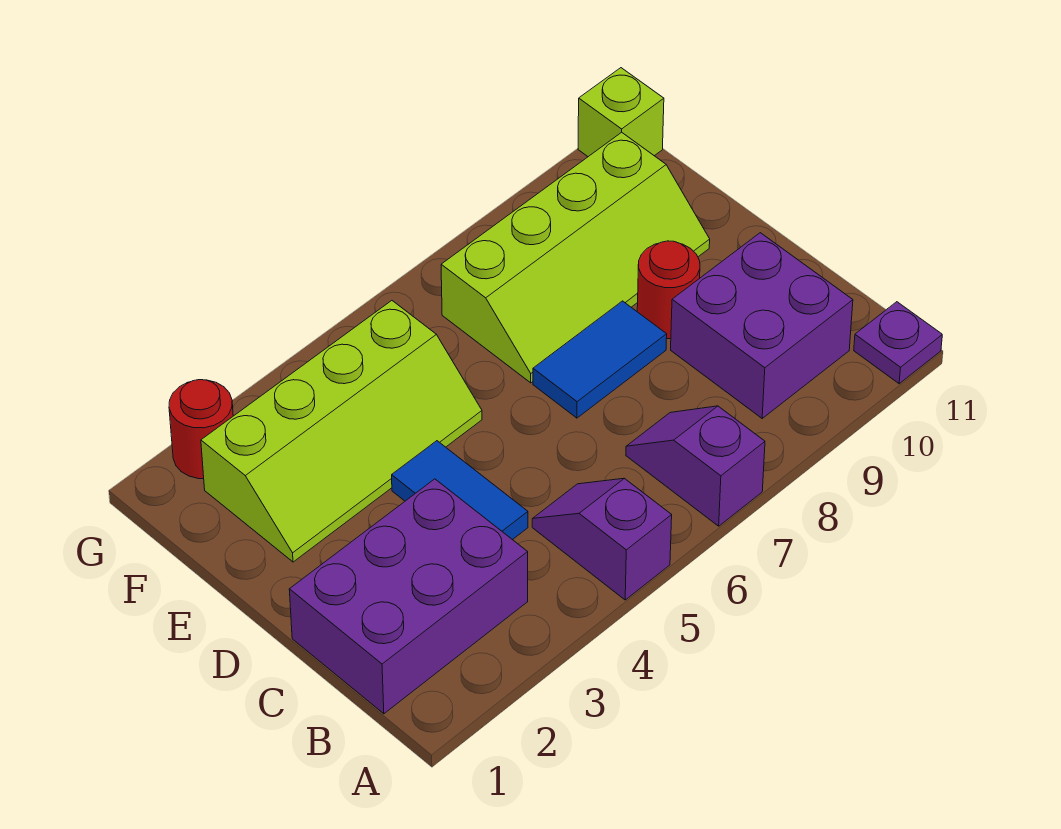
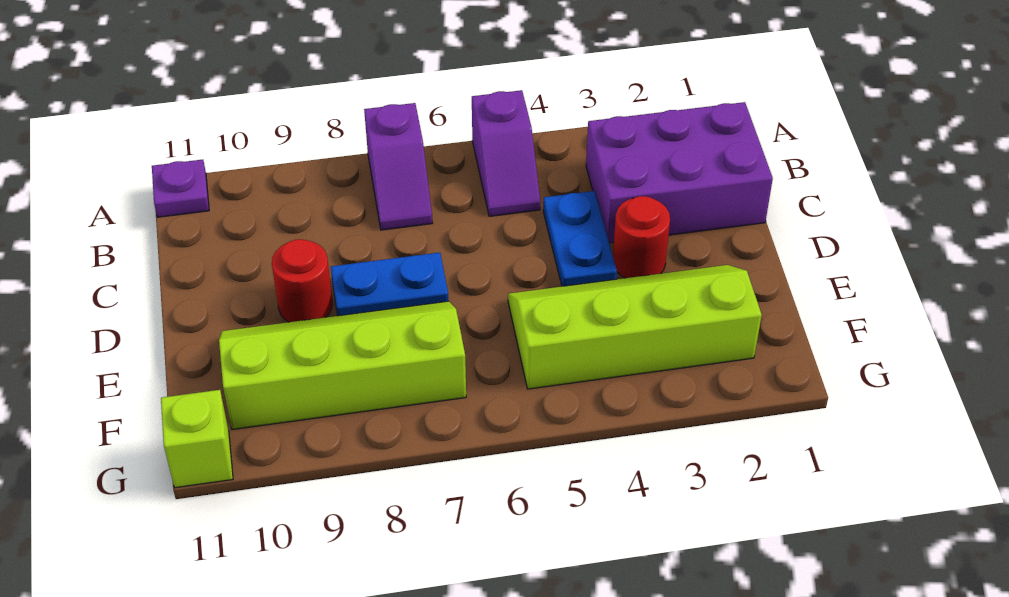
purple 2x2 brick [671,233,853,418] -> none
blue 1x2 tile [392,441,528,540] -> blue 1x2 plate [543,191,617,286]
blue 1x2 tile [533,301,667,418] -> blue 1x2 plate [331,252,449,316]
red 1x1 round brick [169,380,233,479] -> red 1x1 round brick moved to [613,196,670,278]

